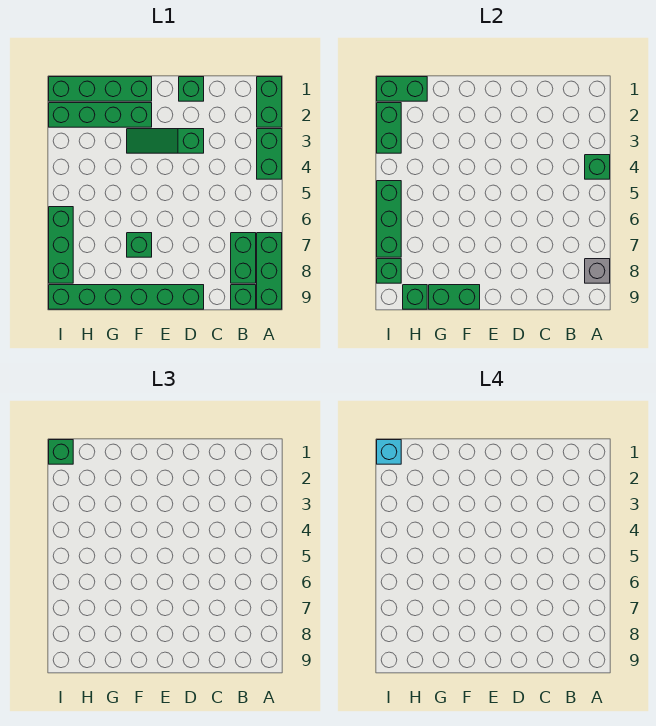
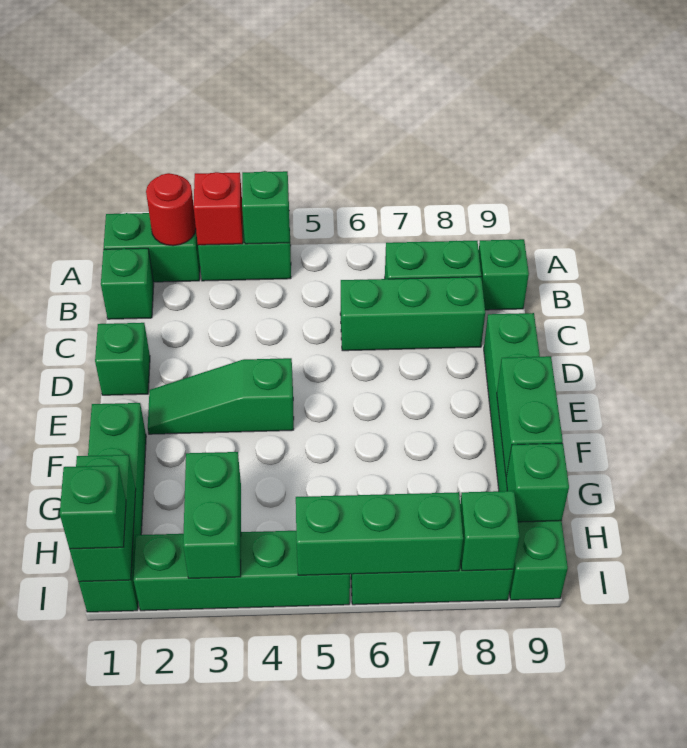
none -> red 1x1 round brick [146,173,196,246]
none -> red 1x1 brick [194,172,243,245]
green 1x3 brick [257,233,282,309] -> green 1x3 brick moved to [340,277,485,351]
grey 1x1 brick [585,259,610,283] -> none
green 1x3 slope [127,129,204,153] -> green 1x3 slope turned to [148,358,294,434]
green 1x4 brick [49,103,152,127] -> green 1x4 brick turned to [134,531,350,611]
green 1x1 brick [127,233,152,257] -> green 1x1 brick moved to [101,248,154,319]
cyan 1x1 brick [377,440,401,464] -> none
green 1x2 brick [377,103,401,153] -> green 1x2 brick turned to [183,452,241,578]

